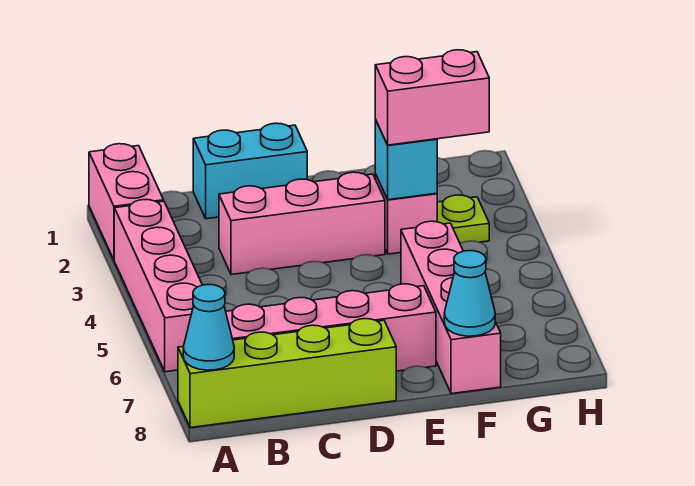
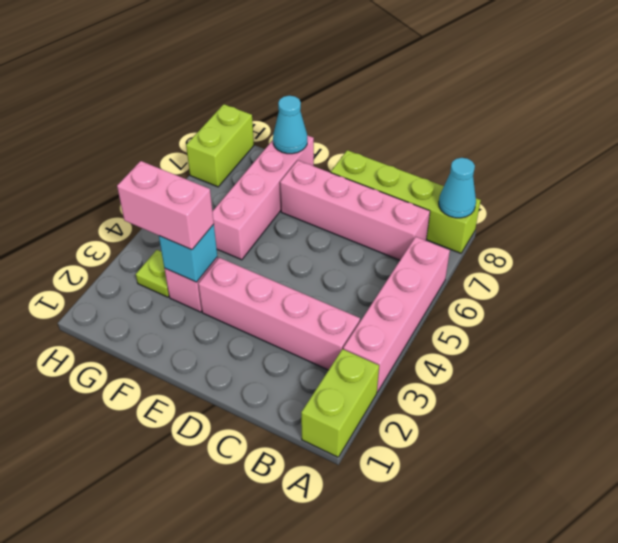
pink 1x2 brick [89,144,164,259] -> lime 1x2 brick [301,349,379,457]
cyan 1x2 brick [193,123,307,219] -> none
pink 1x3 brick [219,172,385,275] -> pink 1x4 brick [198,258,360,370]
none -> lime 1x2 brick [186,104,254,187]

